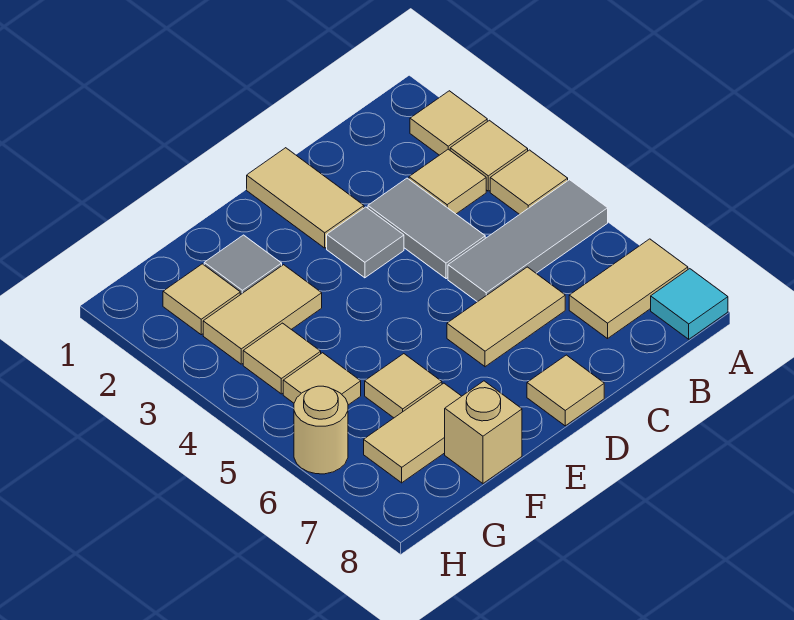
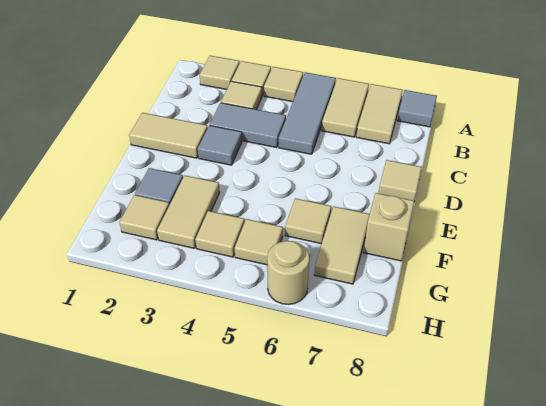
cyan 1x1 tile [651,269,728,339] -> grey 1x1 tile [397,90,437,127]
tan 1x2 tile [447,267,565,367] -> tan 1x2 tile moved to [322,78,369,137]

